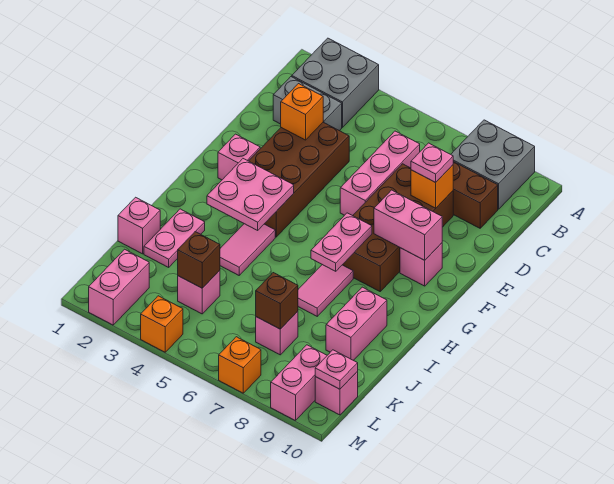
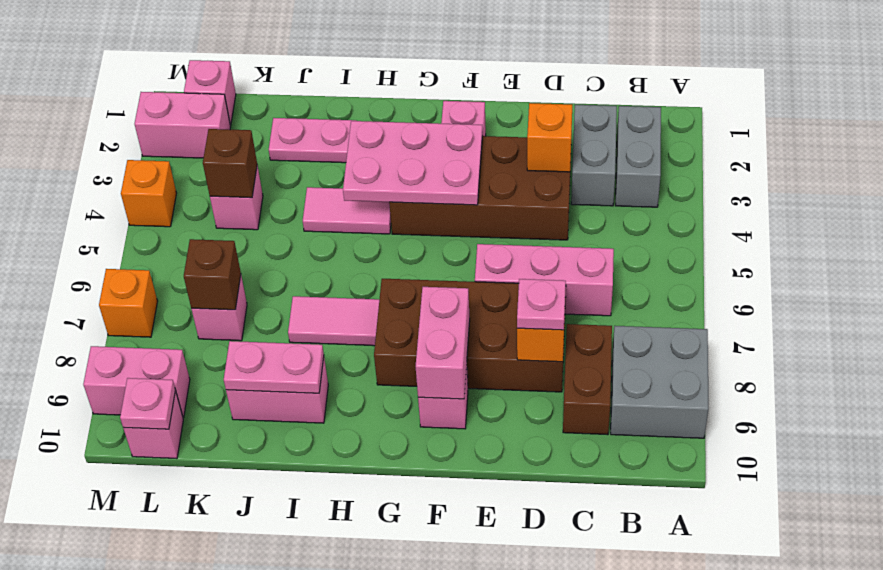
grey 2x2 brick [292,38,379,127] -> grey 1x2 brick [615,106,661,207]
pink 2x2 plate [207,159,294,230] -> pink 2x3 plate [343,121,482,205]
pink 1x2 plate [311,213,372,271] -> pink 1x2 plate moved to [224,341,324,393]
pink 1x1 brick [118,197,160,254] -> pink 1x1 brick moved to [184,60,236,125]

